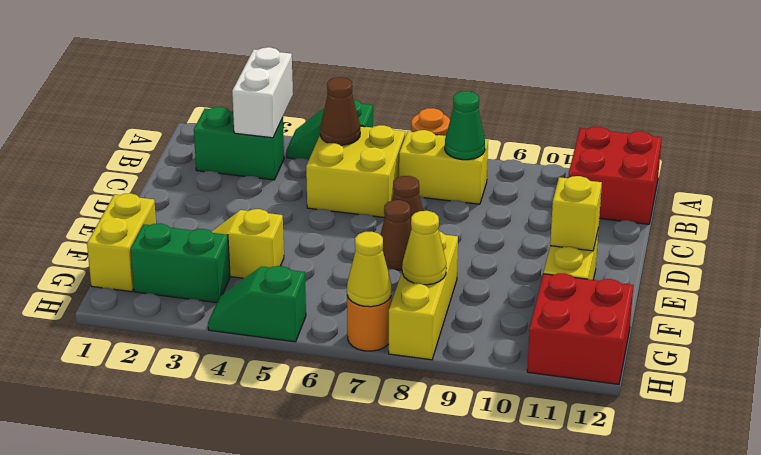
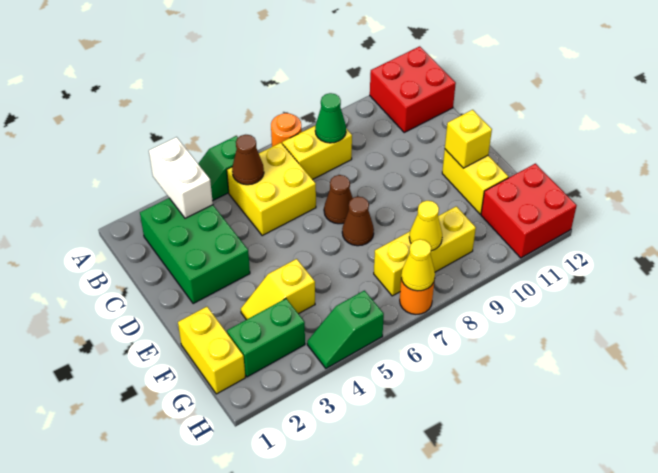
green 1x2 brick [194,107,284,180] -> green 2x3 brick [140,198,250,304]
yellow 1x3 brick [389,231,458,360] -> yellow 1x3 brick turned to [374,206,476,296]

